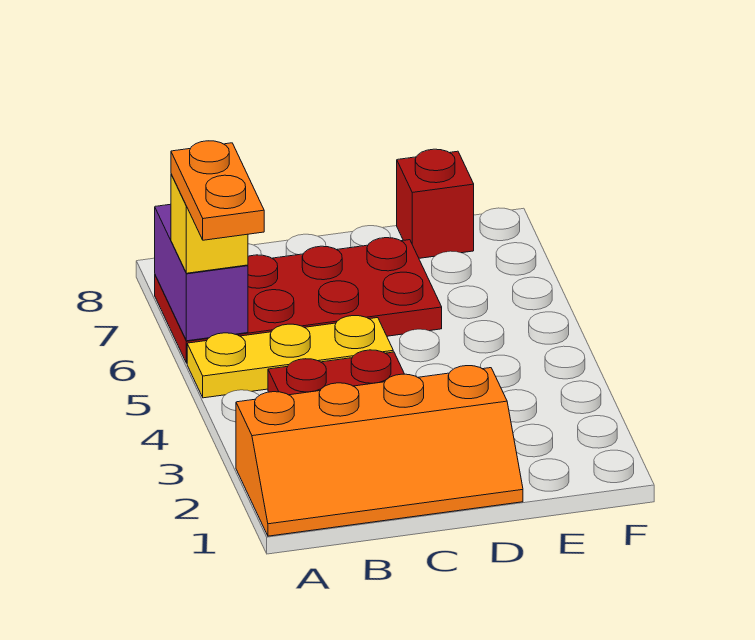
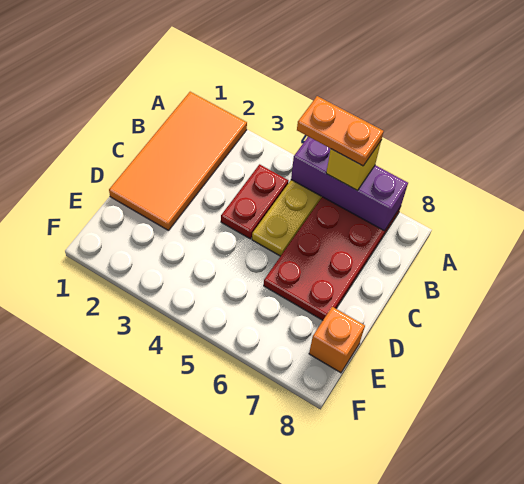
orange 2x4 slope [236,366,523,536] -> orange 2x4 tile [109,92,247,231]
purple 1x2 brick [155,204,248,341] -> purple 1x3 brick [291,137,408,231]
red 1x1 brick [397,149,474,258] -> orange 1x1 brick [309,307,365,373]

